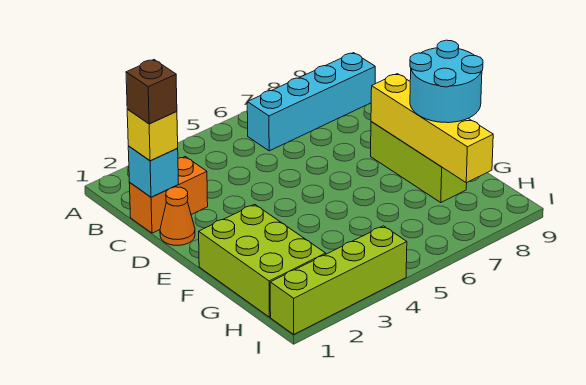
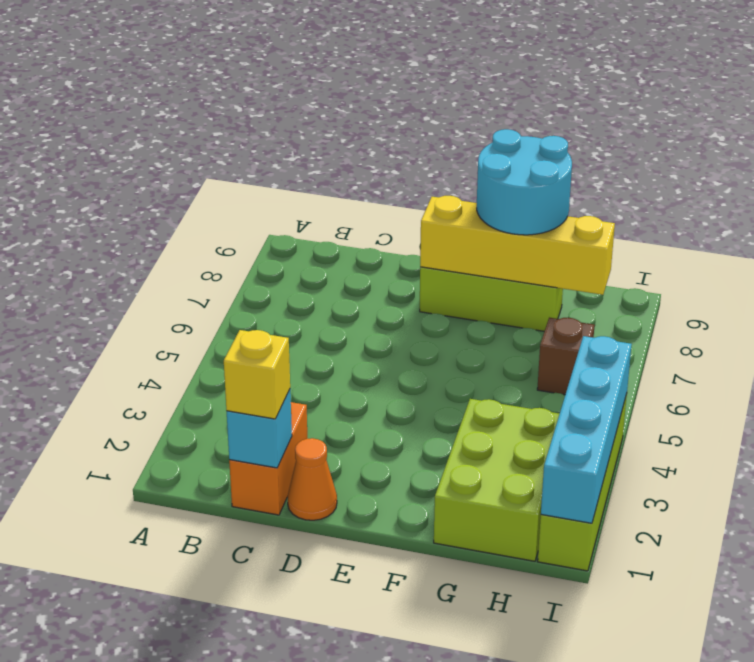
cyan 1x4 brick [247,53,375,151] -> cyan 1x4 brick moved to [541,336,632,523]
brown 1x1 brick [126,60,177,124] -> brown 1x1 brick moved to [537,318,595,395]
lime 2x3 brick [199,204,326,317] -> lime 2x3 brick turned to [434,399,559,561]

